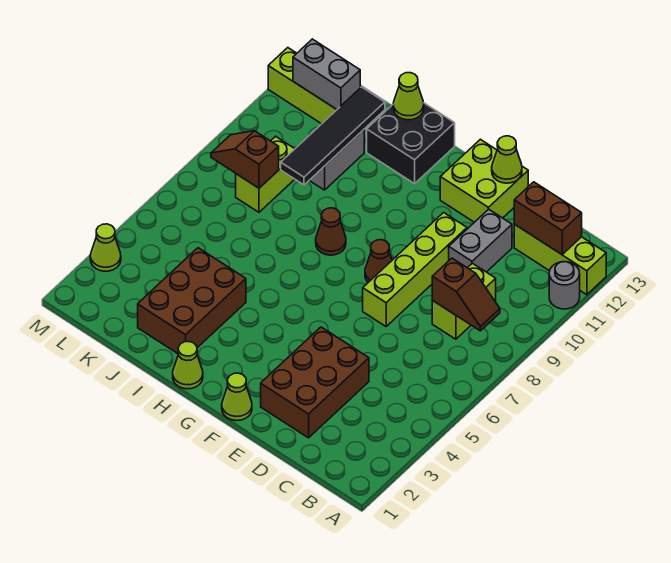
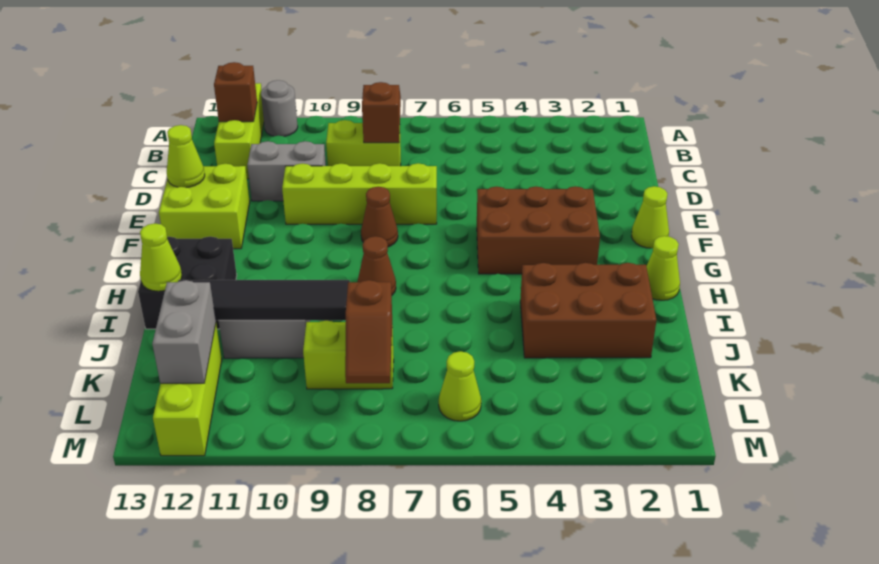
brown 1x2 brick [514,182,582,254] -> brown 1x1 brick [214,62,257,122]
brown 2x3 brick [261,327,369,438] -> brown 2x3 brick moved to [477,186,600,274]
lime 1x1 cone [90,224,121,271] -> lime 1x1 cone moved to [439,351,481,421]

